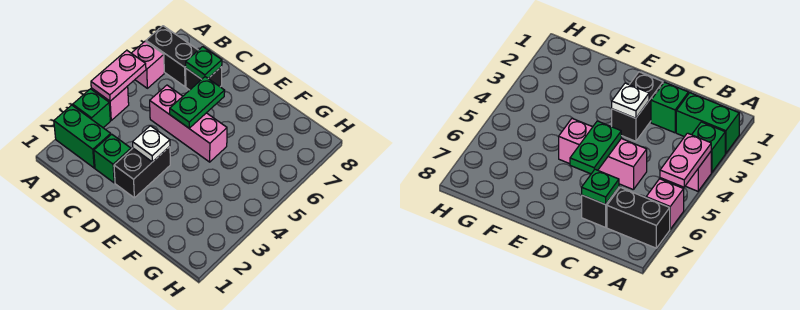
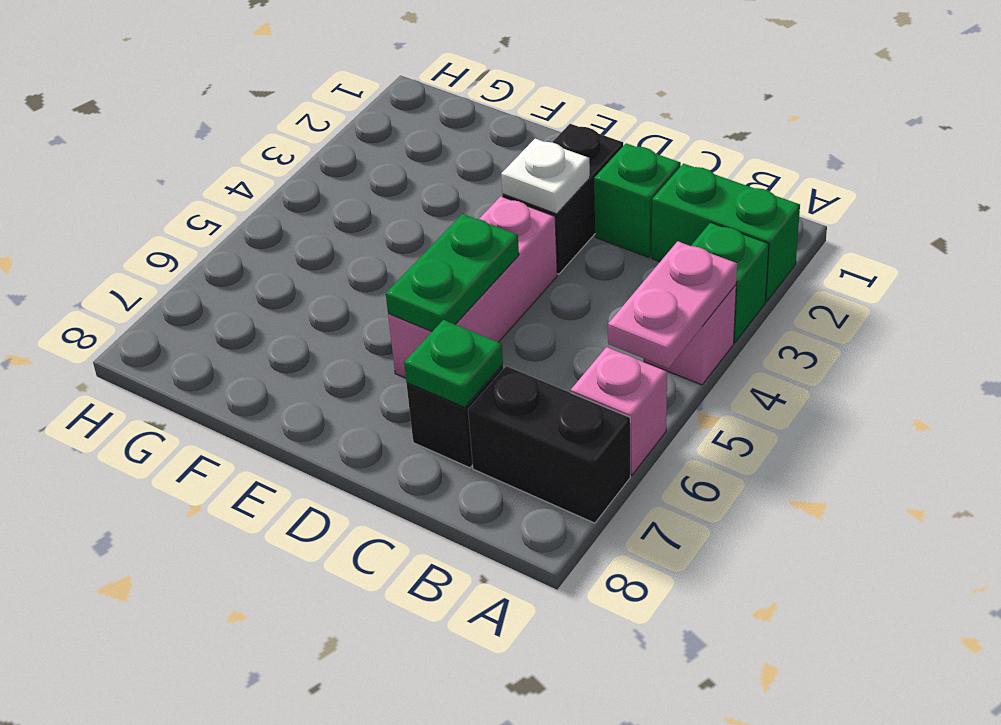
pink 1x3 brick [150,85,227,162] -> pink 1x3 brick turned to [388,196,557,378]

